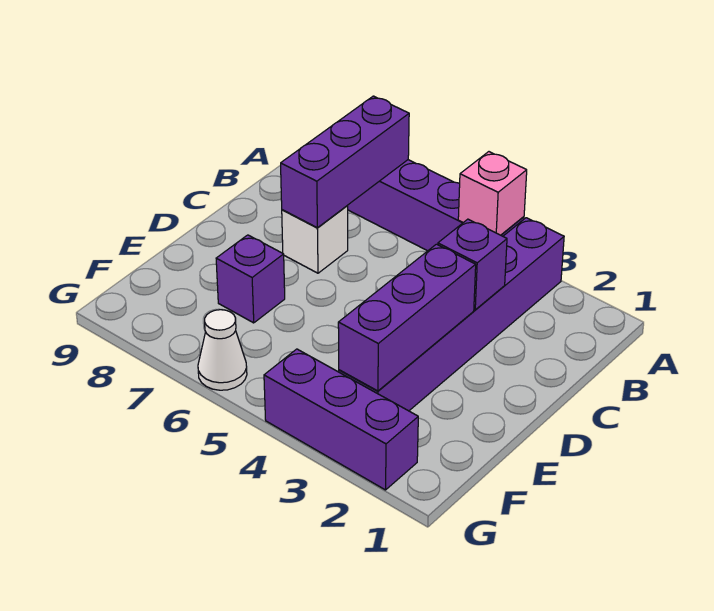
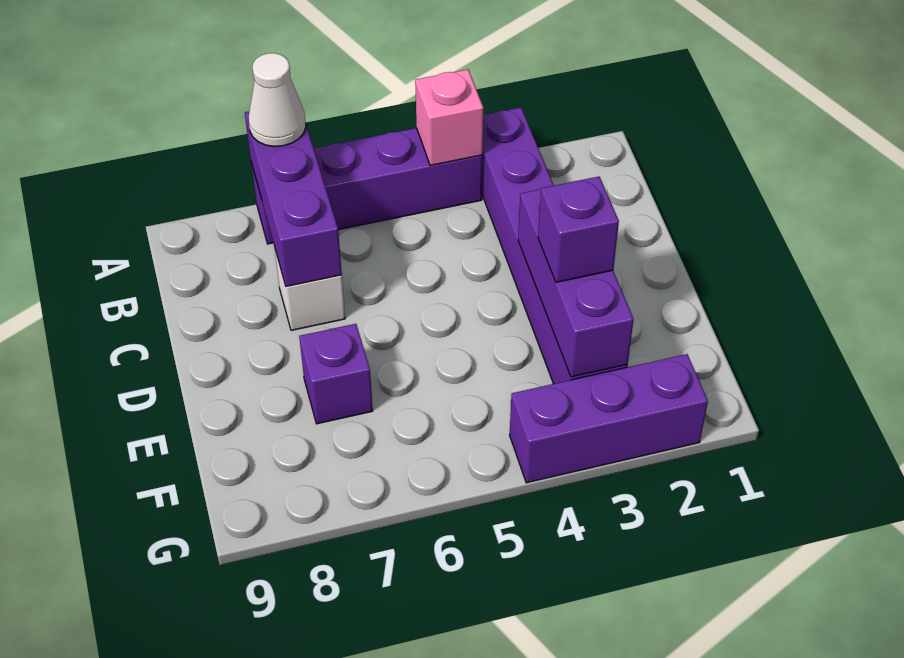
purple 1x1 brick [438,219,507,310] -> purple 1x1 brick moved to [538,177,619,282]
white 1x1 cone [198,310,247,390] -> white 1x1 cone moved to [249,53,306,147]

